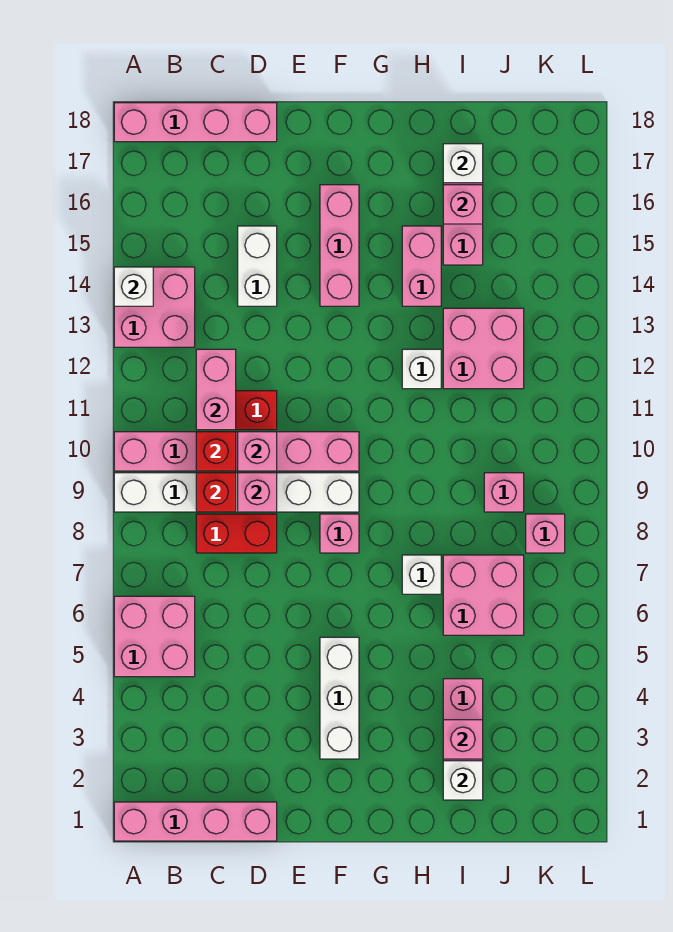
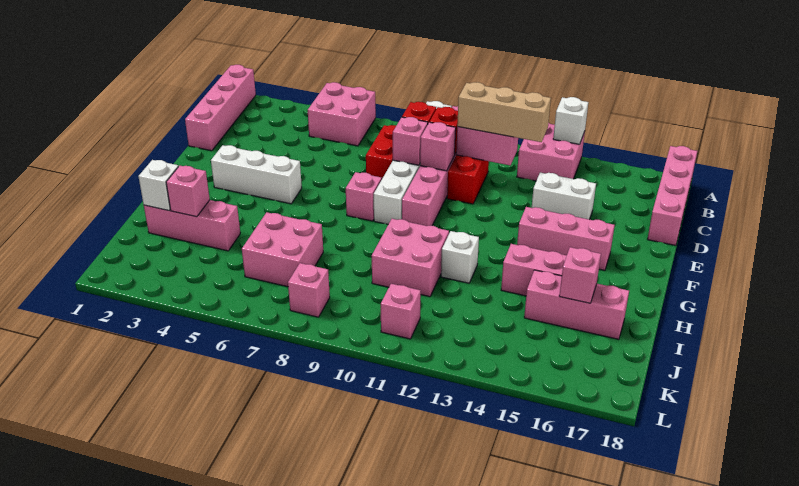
none -> tan 1x3 brick [457,82,551,142]
white 1x1 brick [402,555,441,594] -> none
pink 2x2 brick [443,308,524,389] -> pink 2x2 brick moved to [372,219,449,297]
white 1x1 brick [443,144,483,183] -> none
pink 1x1 brick [484,473,524,512] -> pink 1x1 brick moved to [381,284,421,339]

